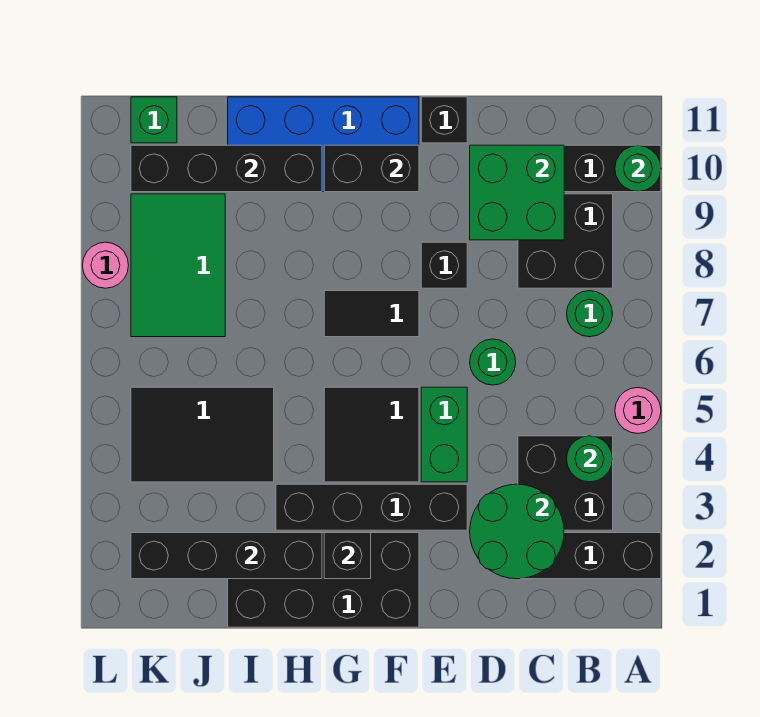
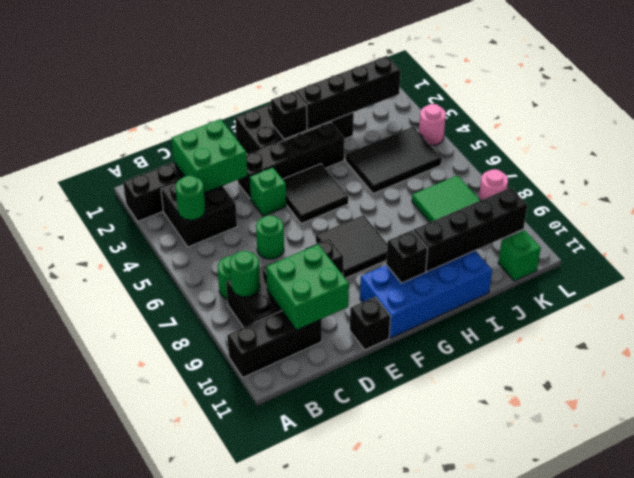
pink 1x1 round brick [615,388,661,433] -> pink 1x1 round brick moved to [419,104,446,145]
green 1x1 round brick [615,145,661,192] -> green 1x1 round brick moved to [230,251,260,297]
green 2x2 round brick [470,484,564,579] -> green 2x2 brick [172,119,248,193]
green 1x2 brick [421,387,467,482] -> green 1x1 brick [249,167,286,216]
black 1x2 tile [324,291,419,337] -> black 2x2 tile [316,215,387,278]
black 1x2 brick [324,145,419,192] -> black 1x1 brick [386,230,428,283]

